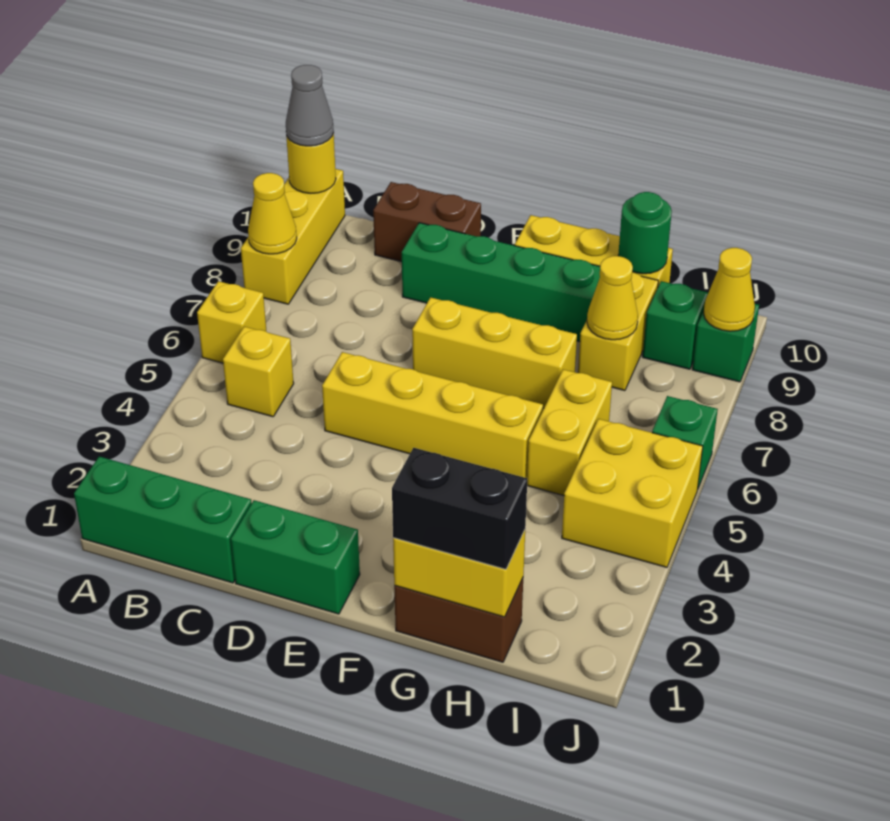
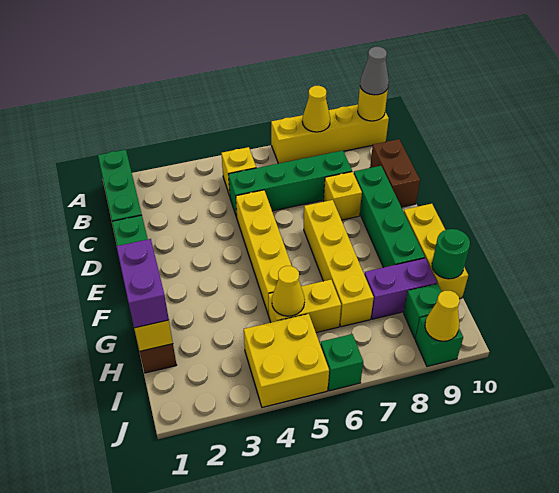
yellow 1x1 brick [197,281,266,363] -> yellow 1x1 brick moved to [324,172,362,220]
yellow 1x3 brick [241,169,345,304] -> yellow 1x4 brick [271,105,389,163]
none -> green 1x4 brick [228,151,352,217]
yellow 1x3 brick [412,297,577,408] -> yellow 1x4 brick [304,200,374,327]
black 1x2 brick [392,448,527,569] -> purple 1x2 brick [117,239,169,328]
yellow 1x2 brick [578,272,658,391] -> purple 1x2 brick [364,258,437,319]
yellow 1x1 cone [587,256,638,340] -> yellow 1x1 cone moved to [272,266,305,316]

